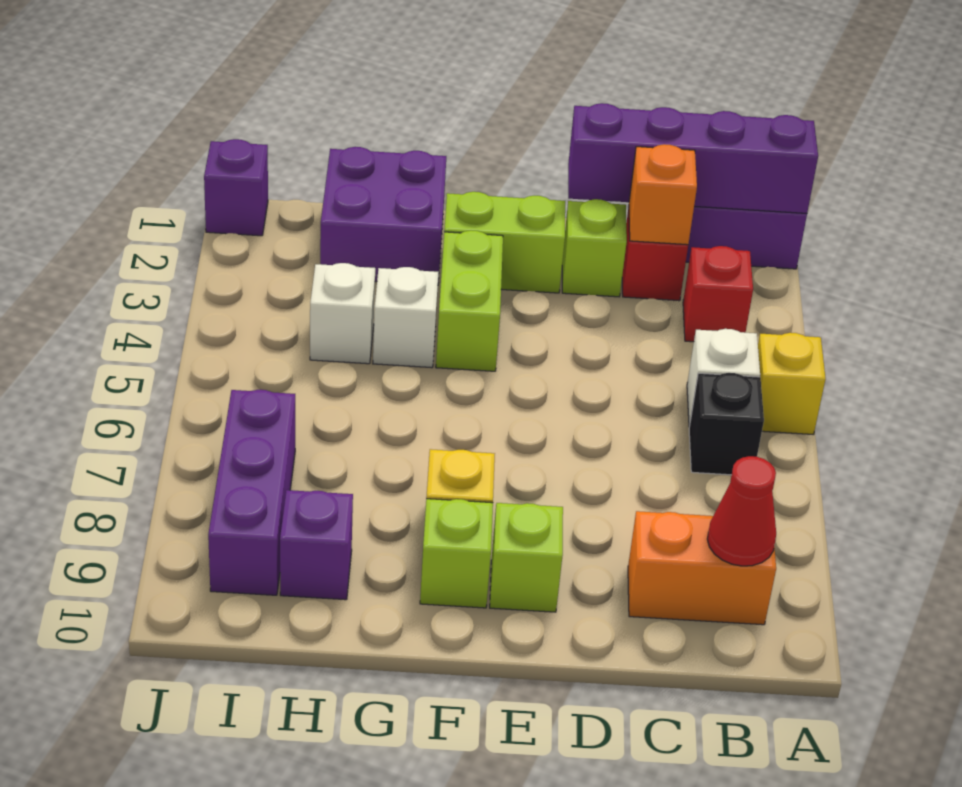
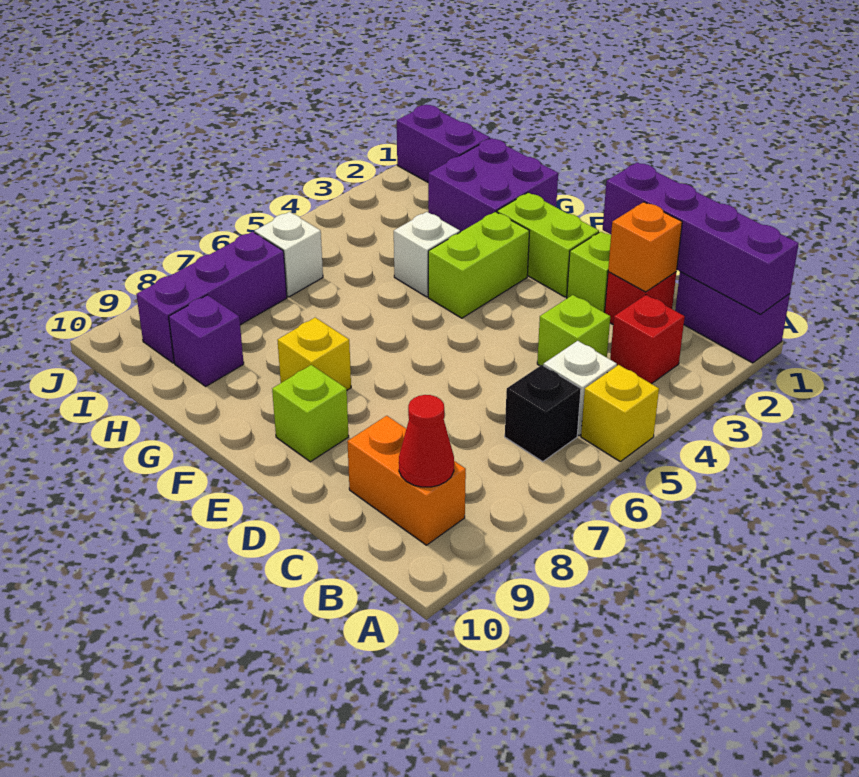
lime 1x1 brick [420,499,493,608] -> lime 1x1 brick moved to [537,295,610,366]
white 1x1 brick [310,263,375,364] -> white 1x1 brick moved to [255,212,323,297]
purple 1x1 brick [204,139,268,236] -> purple 1x2 brick [397,105,490,182]

